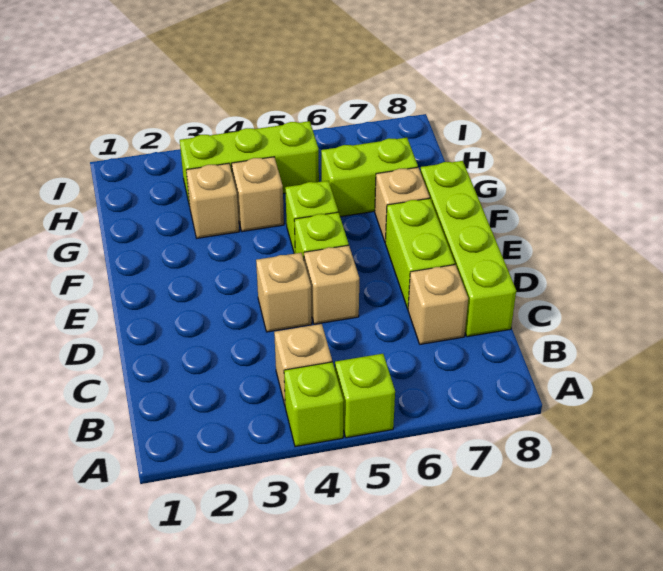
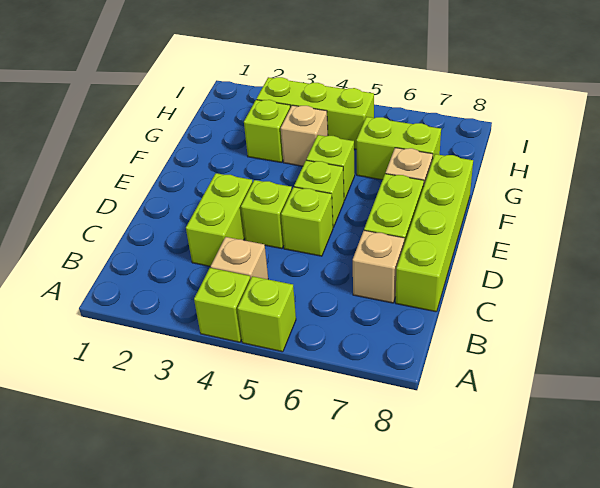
none -> lime 1x2 brick [186,173,253,266]
tan 1x1 brick [256,253,312,332] -> lime 1x1 brick [241,180,292,249]
tan 1x1 brick [304,245,359,324] -> lime 1x1 brick [281,187,333,256]
tan 1x1 brick [186,163,239,238] -> lime 1x1 brick [244,100,290,163]

